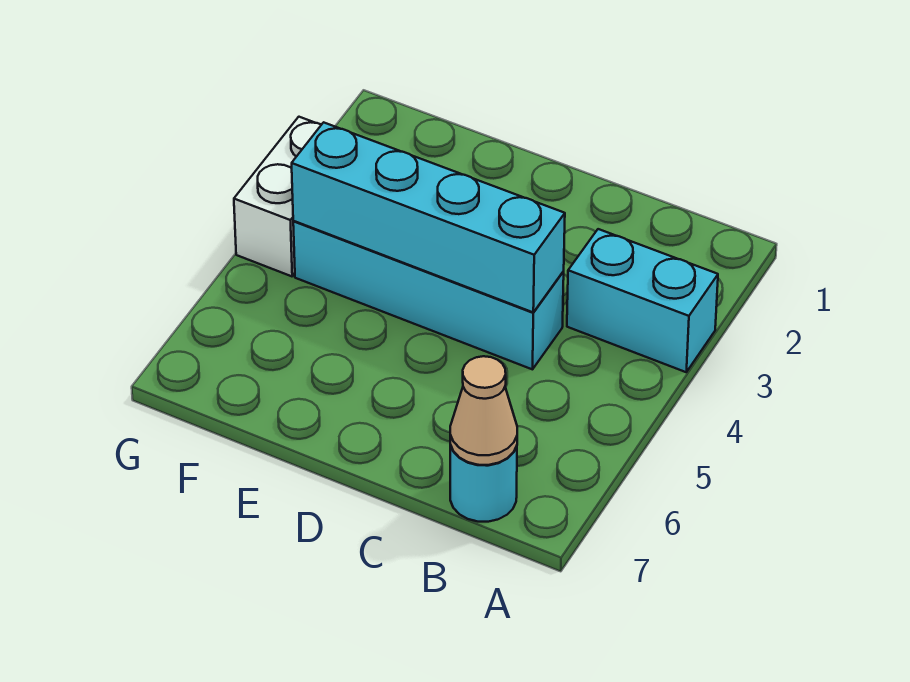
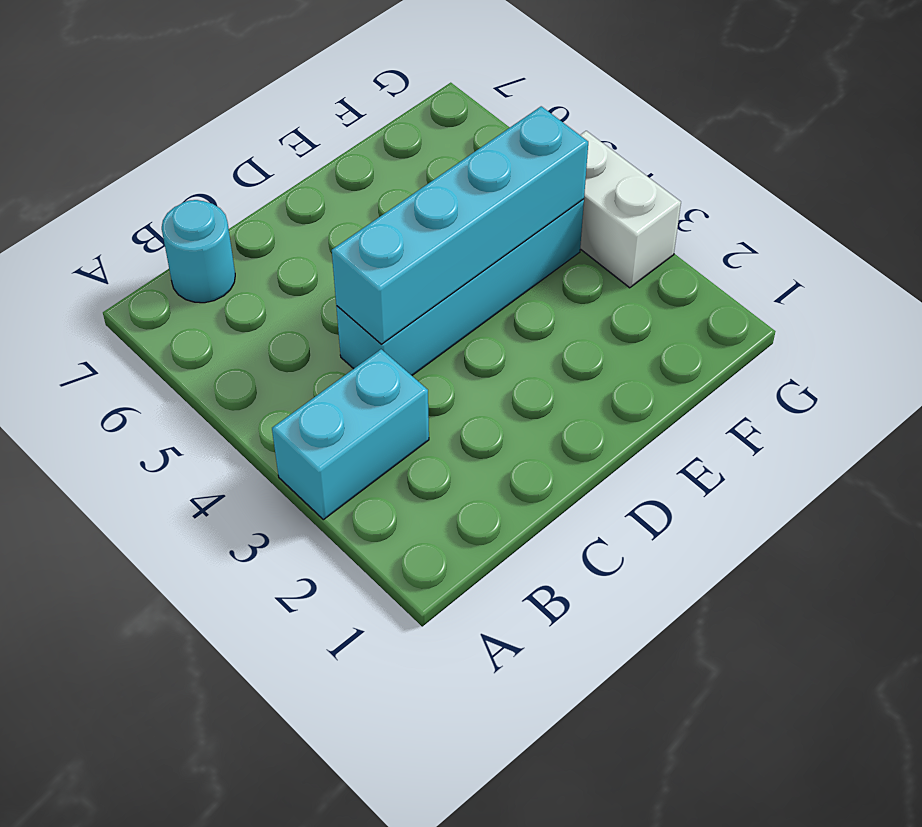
tan 1x1 cone [450,356,517,465] -> none

